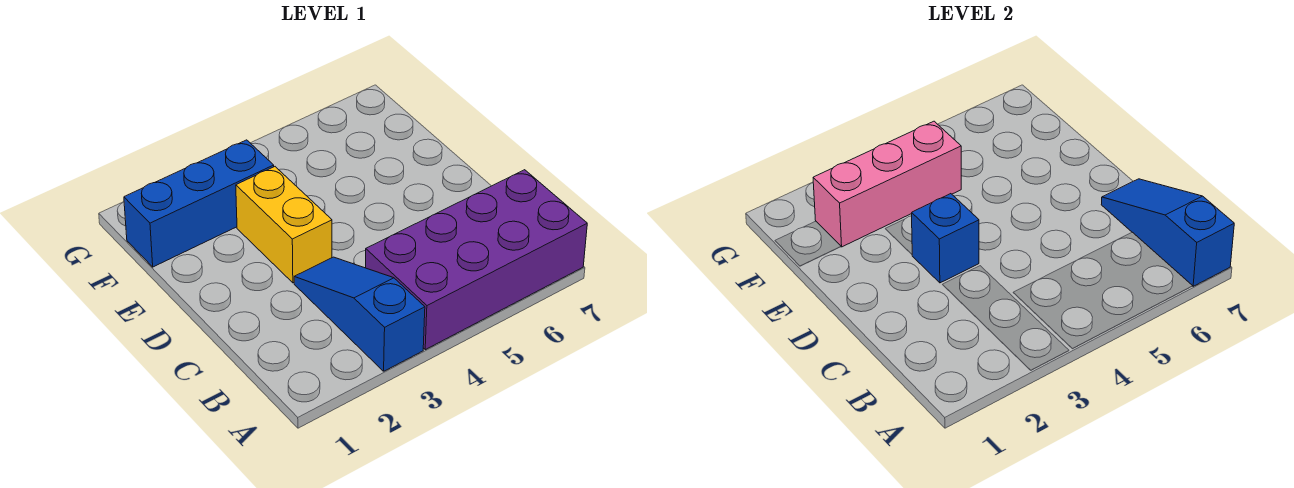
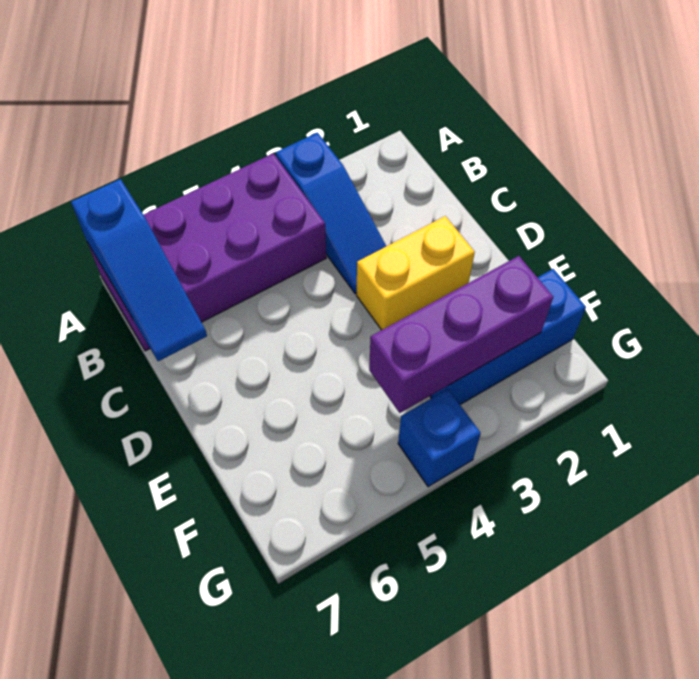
yellow 1x2 brick [236,167,332,283] -> yellow 1x2 brick turned to [357,216,475,330]
blue 1x1 brick [912,194,979,283] -> blue 1x1 brick moved to [398,389,481,487]
pink 1x3 brick [813,121,961,247] -> purple 1x3 brick [369,256,553,413]

